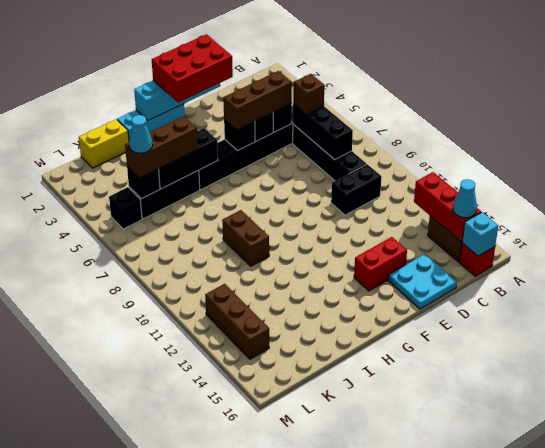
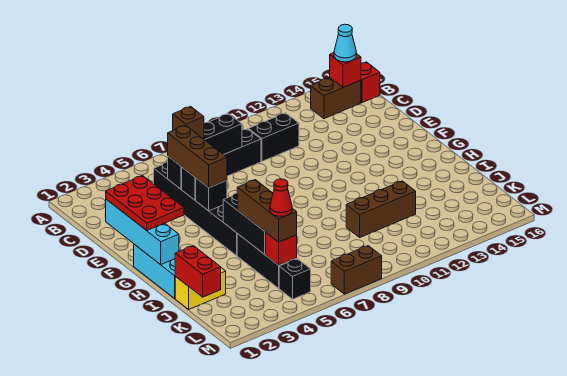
red 1x3 brick [414,172,481,242] -> red 1x1 brick [330,53,361,87]
cyan 1x1 brick [462,212,498,256] -> none
black 1x2 brick [331,164,381,215] -> black 1x2 brick turned to [249,113,299,161]
cyan 2x2 plate [388,254,457,309] -> none
red 2x3 brick [152,34,233,103] -> red 2x3 plate [106,176,184,230]
red 1x2 brick [354,237,407,291] -> red 1x2 brick moved to [175,246,221,297]
brown 1x2 brick [222,210,269,266] -> brown 1x2 brick moved to [331,246,382,294]
yellow 1x2 brick [79,119,129,168] -> yellow 1x2 brick turned to [175,268,226,310]
black 1x1 brick [127,166,160,199] -> red 1x1 brick [265,232,297,265]
cyan 1x1 cone [129,115,153,153] -> red 1x1 cone [270,179,292,216]
brown 1x3 brick [205,284,269,359] -> brown 1x3 brick moved to [346,181,416,237]

